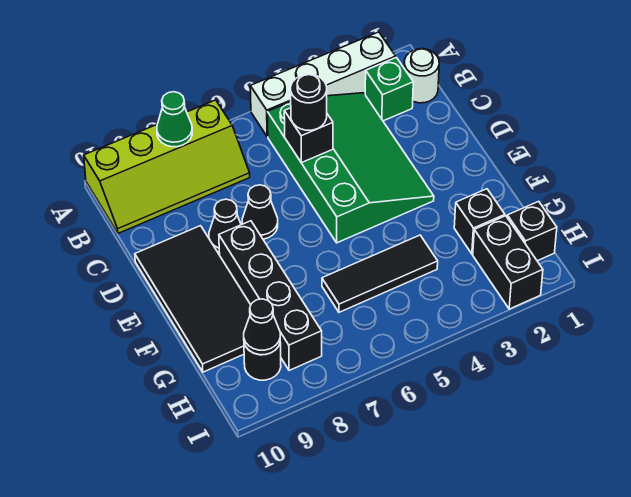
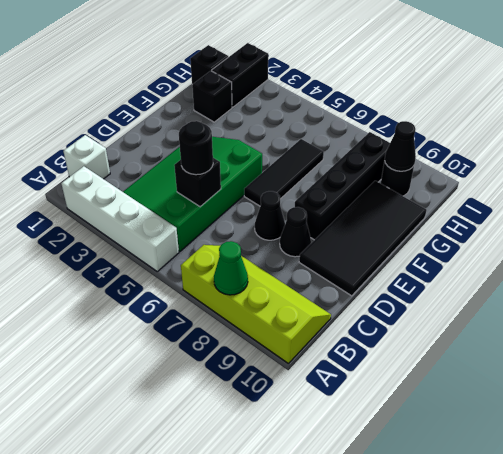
white 1x1 round brick [404,49,439,103] -> white 1x1 brick [63,135,110,179]
green 1x1 brick [365,57,413,121] -> none
black 1x3 tile [322,235,438,312] -> black 1x3 tile turned to [244,139,324,206]

